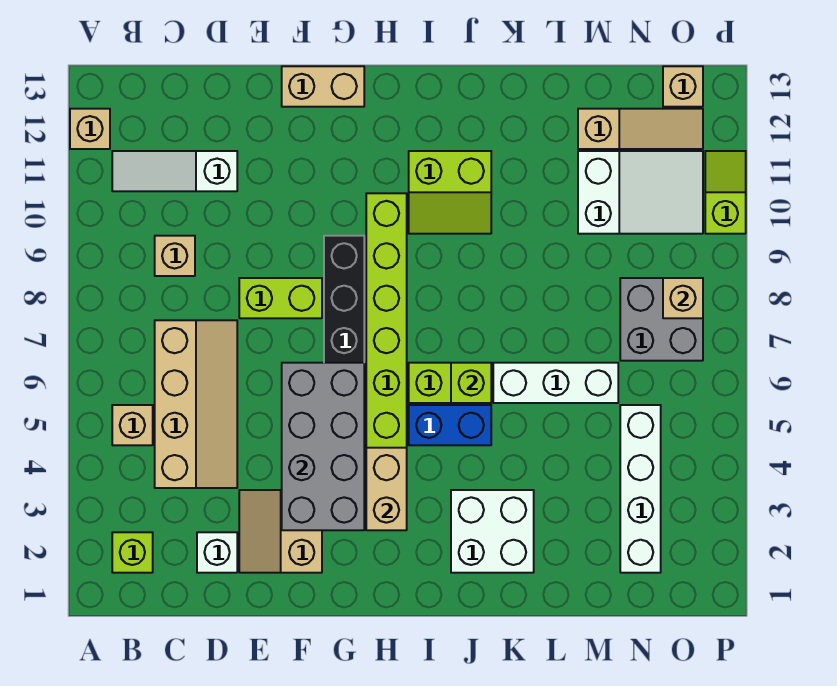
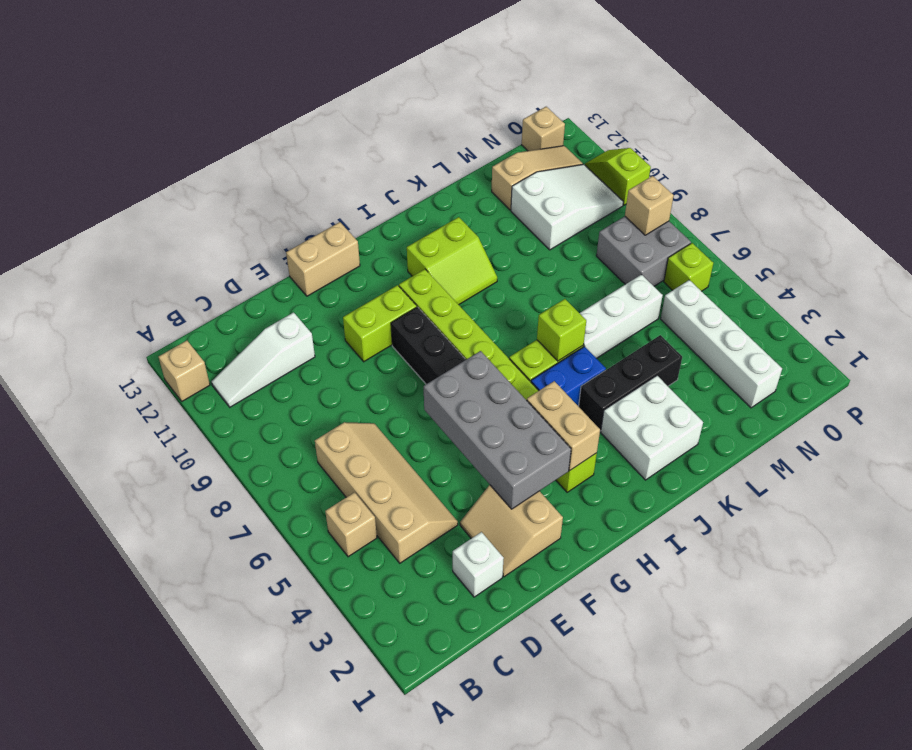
lime 1x1 brick [112,532,153,573] -> lime 1x1 brick moved to [664,243,713,291]
tan 1x1 brick [155,236,195,276] -> none
lime 1x2 brick [239,278,322,318] -> lime 1x2 brick moved to [343,285,417,362]
none -> black 1x3 brick [579,335,682,431]

